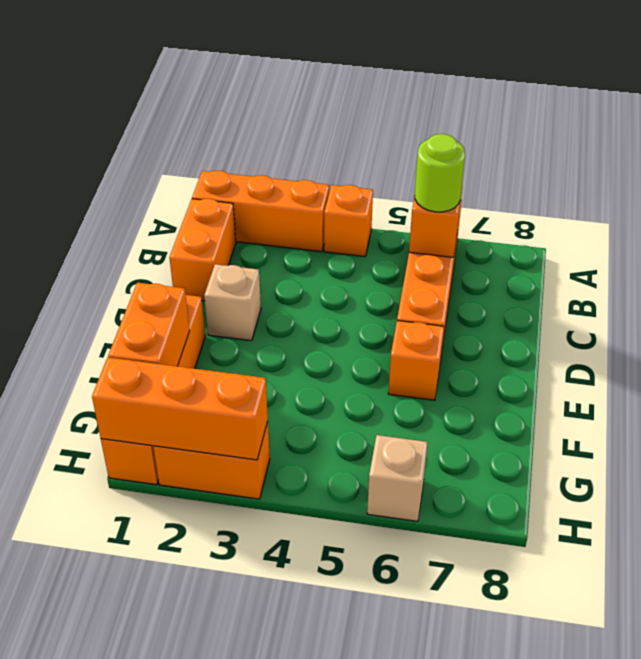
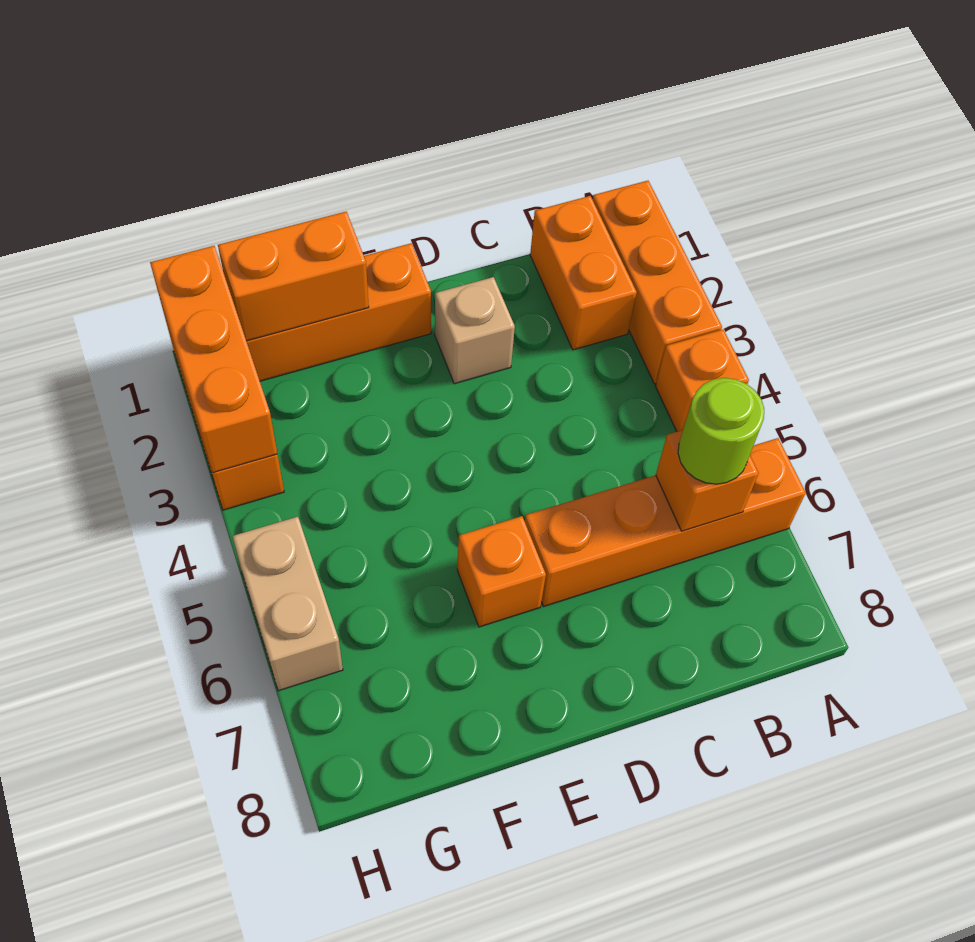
orange 1x2 brick [169,199,236,301] -> orange 1x2 brick turned to [530,196,637,350]
tan 1x1 brick [367,435,428,521] -> tan 1x2 brick [232,517,343,691]

